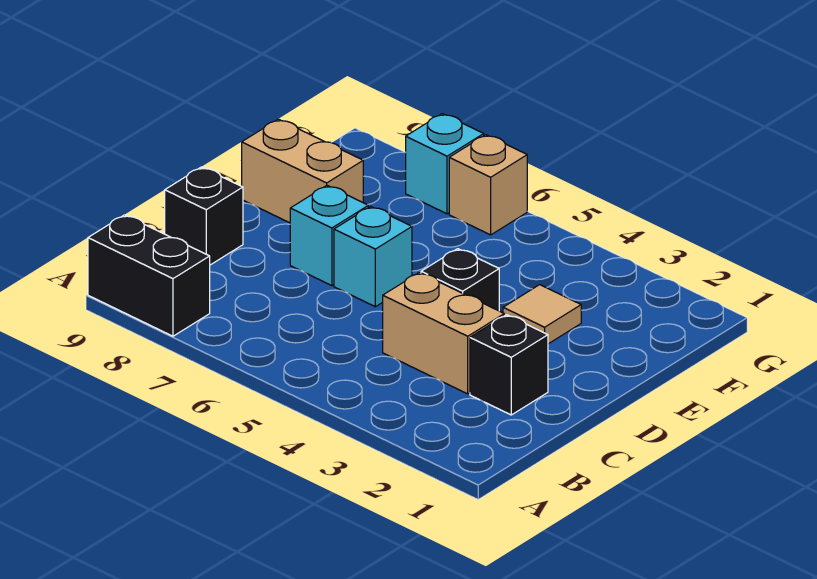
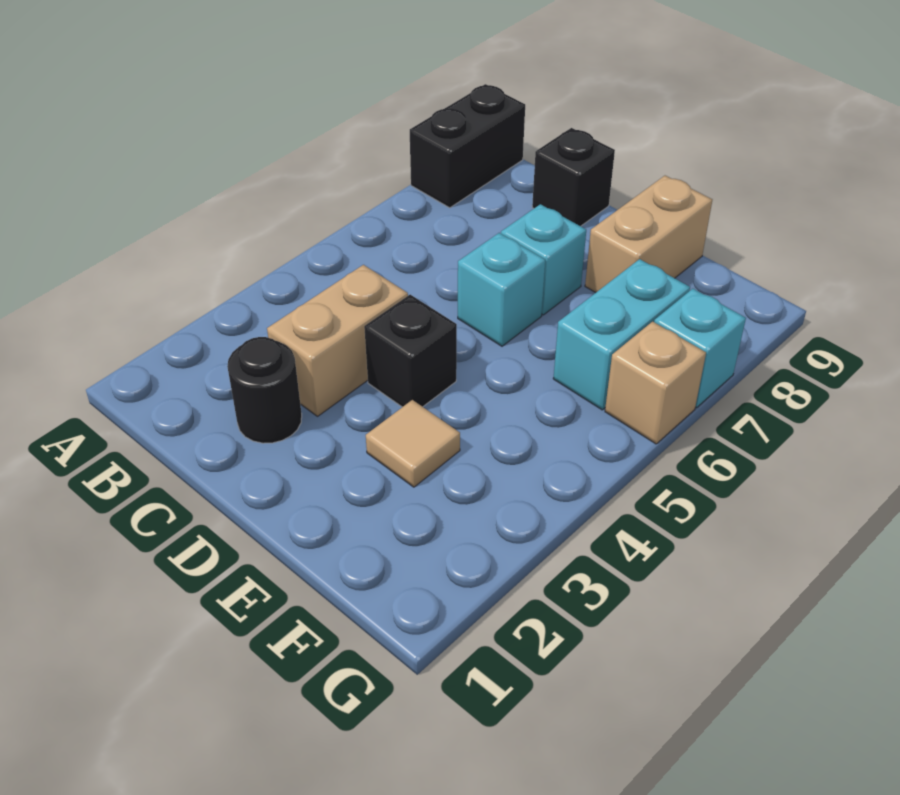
black 1x1 brick [470,315,548,415] -> black 1x1 round brick [227,337,302,443]
none -> cyan 1x2 brick [553,259,690,410]

